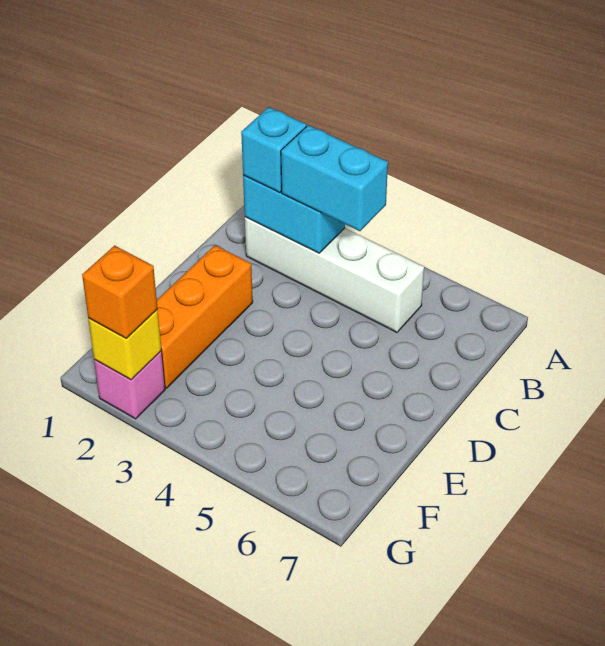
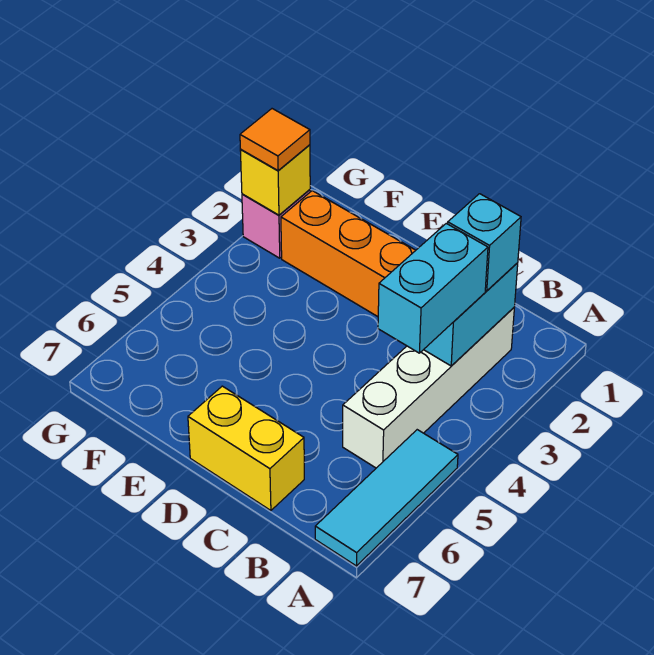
none -> cyan 1x3 tile [315,430,458,566]
none -> yellow 1x2 brick [188,386,304,510]
orange 1x1 brick [82,246,158,338] -> orange 1x1 tile [240,109,310,171]

